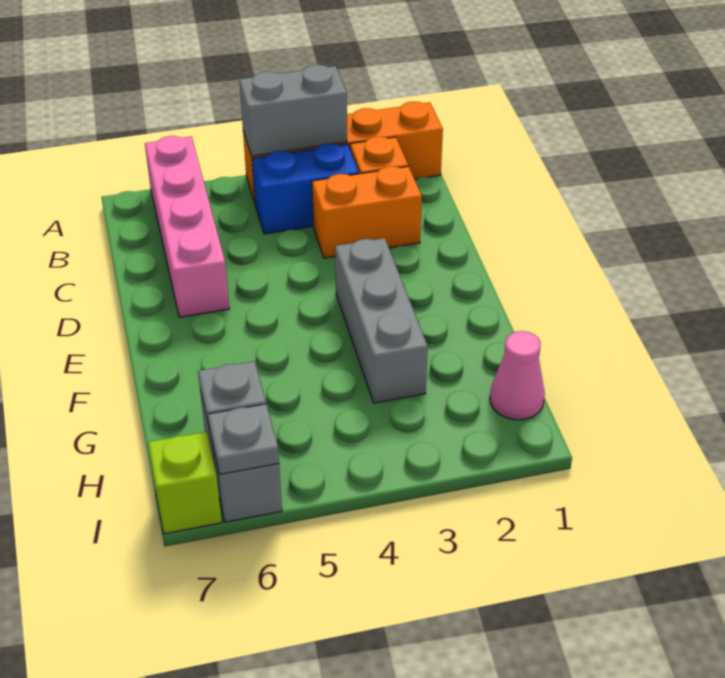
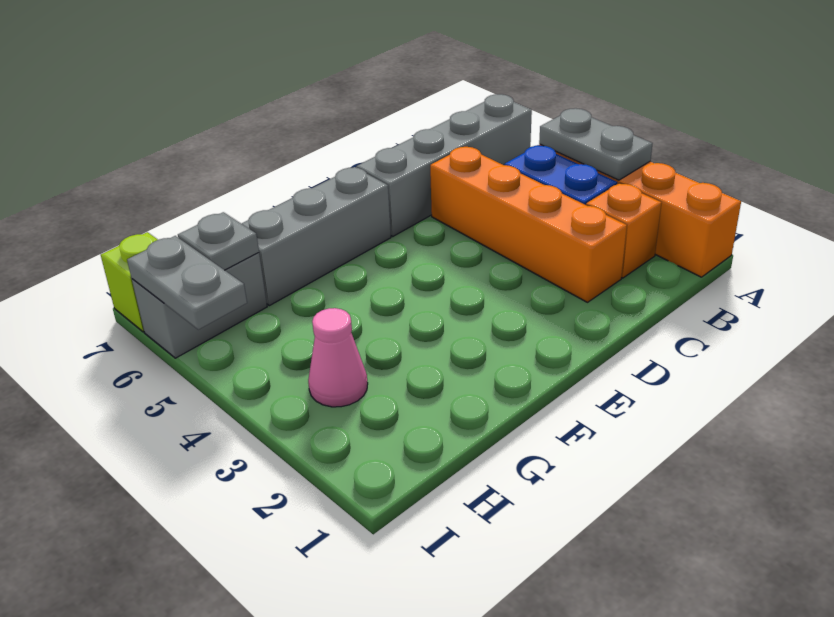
grey 1x2 brick [239,65,347,156] -> grey 1x2 plate [539,108,653,180]
pink 1x4 brick [145,136,229,317] -> grey 1x4 brick [356,94,532,236]
orange 1x2 brick [312,166,422,258] -> orange 1x4 brick [430,147,627,302]
grey 1x3 brick [335,238,428,403] -> grey 1x3 brick moved to [242,167,391,306]
pink 1x1 cone [490,331,545,420] -> pink 1x1 cone moved to [308,308,368,407]
grey 1x1 plate [208,404,279,474] -> grey 1x2 plate [127,236,247,330]

